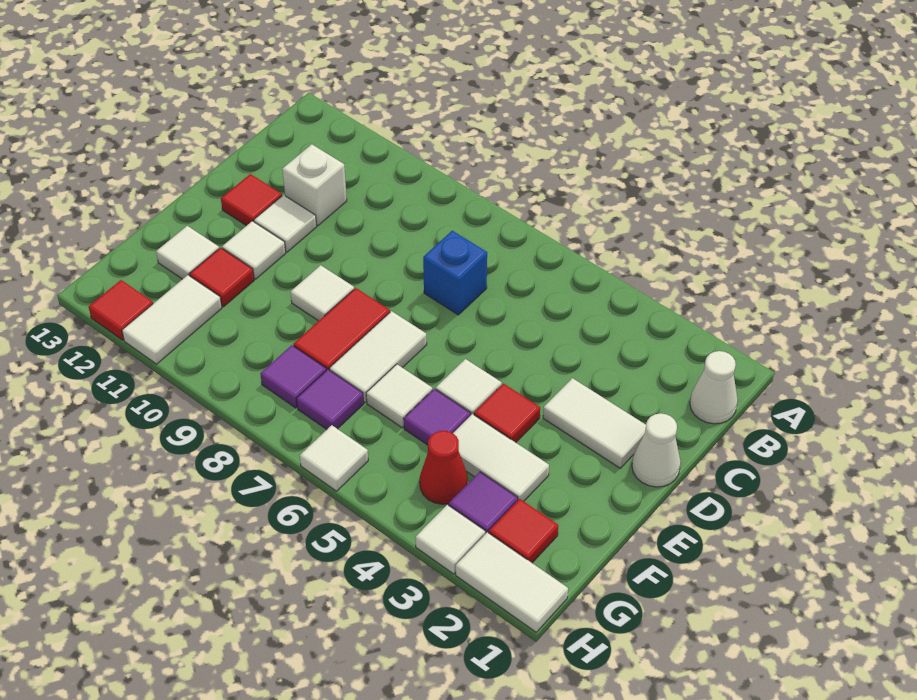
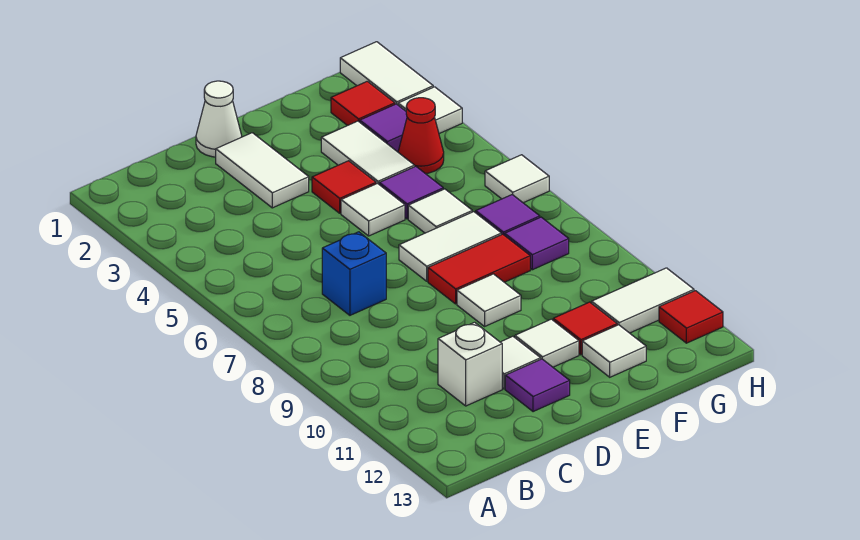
white 1x1 cone [690,351,738,424] -> none
red 1x1 tile [221,174,282,226] -> purple 1x1 tile [505,359,570,412]

